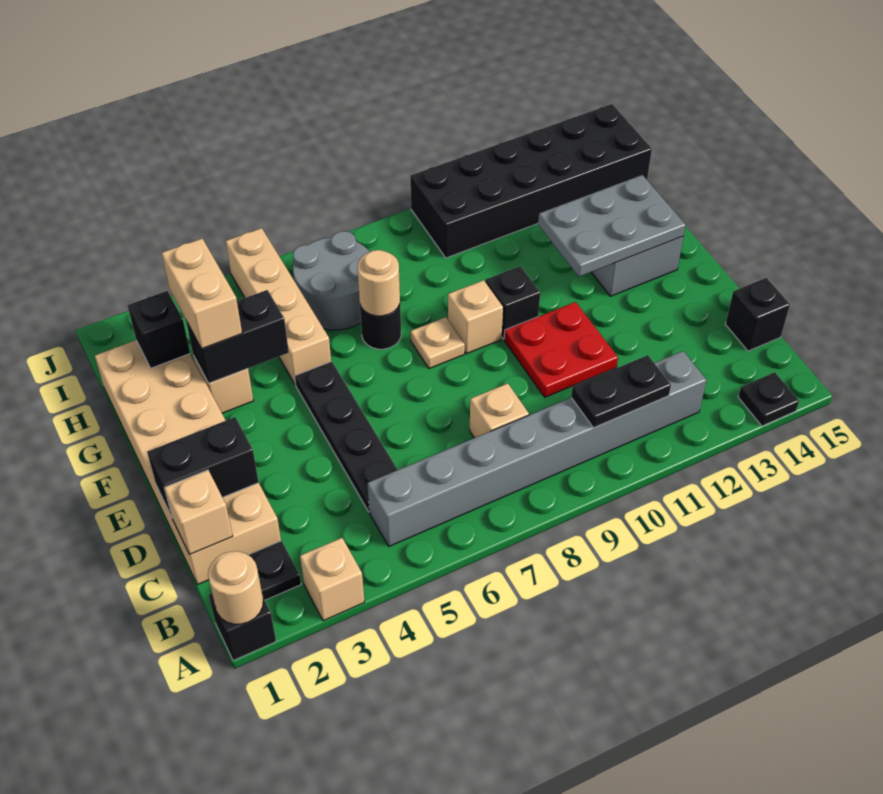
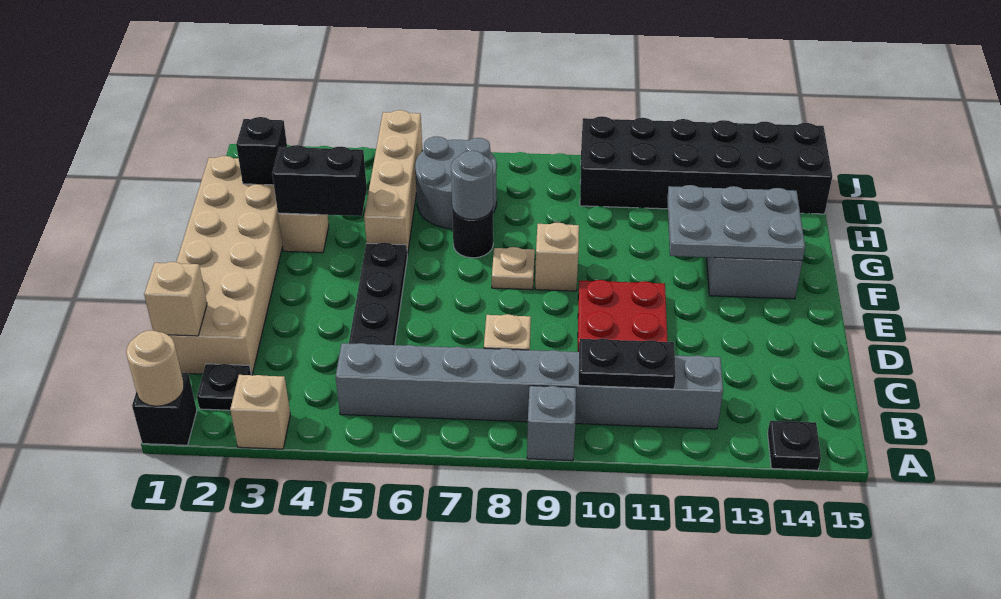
none -> grey 1x1 brick [527,386,576,461]
black 1x1 brick [725,278,790,351] -> none
black 1x2 brick [147,417,259,517] -> none
black 1x1 brick [485,266,540,339] -> none
tan 1x2 brick [162,239,242,349] -> none
tan 1x1 round brick [357,250,400,316] -> grey 1x1 round brick [451,151,493,220]

